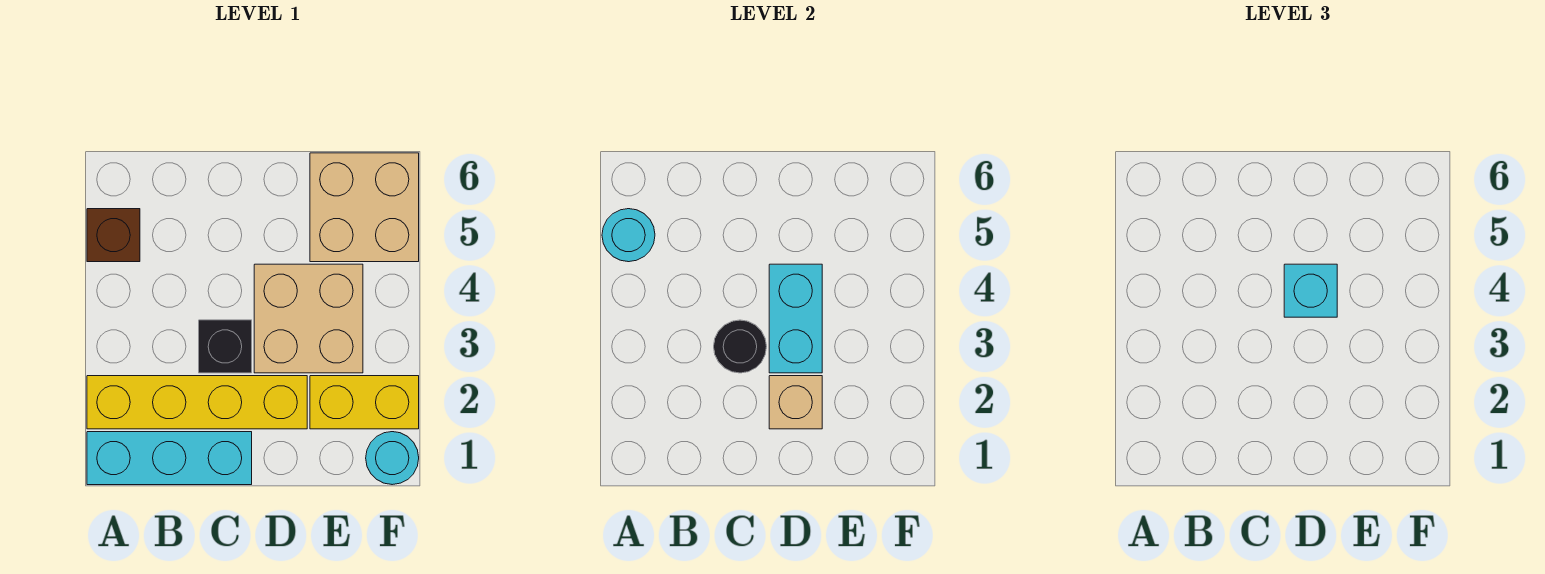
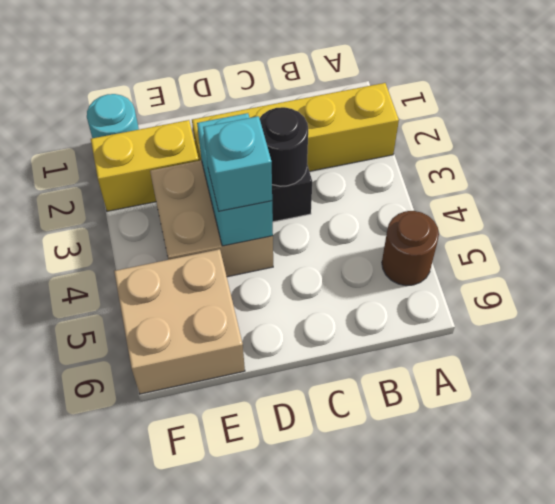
cyan 1x3 brick [87,432,252,485] -> none
brown 1x1 brick [87,209,140,262] -> brown 1x1 round brick [382,211,439,286]
cyan 1x1 round brick [602,209,655,262] -> none
tan 1x1 brick [769,376,822,429] -> none

